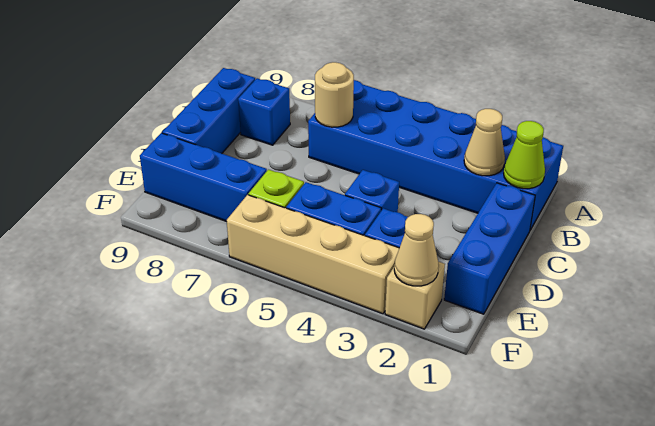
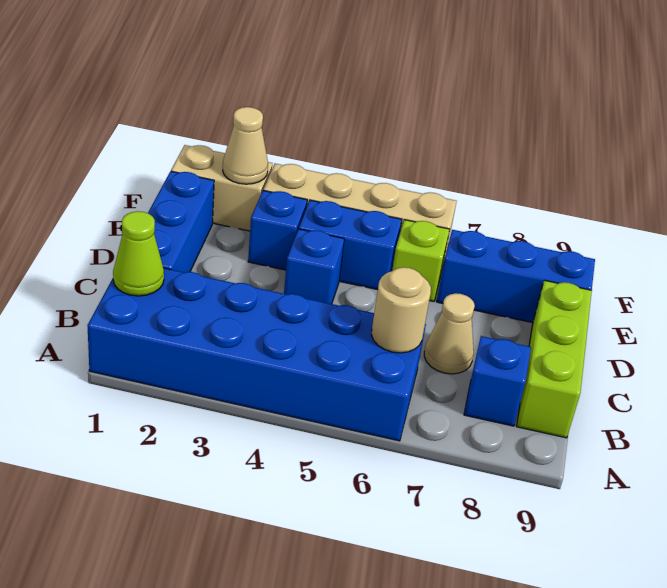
tan 1x1 cone [464,109,505,176] -> tan 1x1 cone moved to [424,293,475,374]
blue 1x3 brick [162,68,255,153] -> lime 1x3 brick [516,280,592,438]
tan 1x1 brick [385,262,445,329] -> tan 1x2 brick [171,145,272,231]

